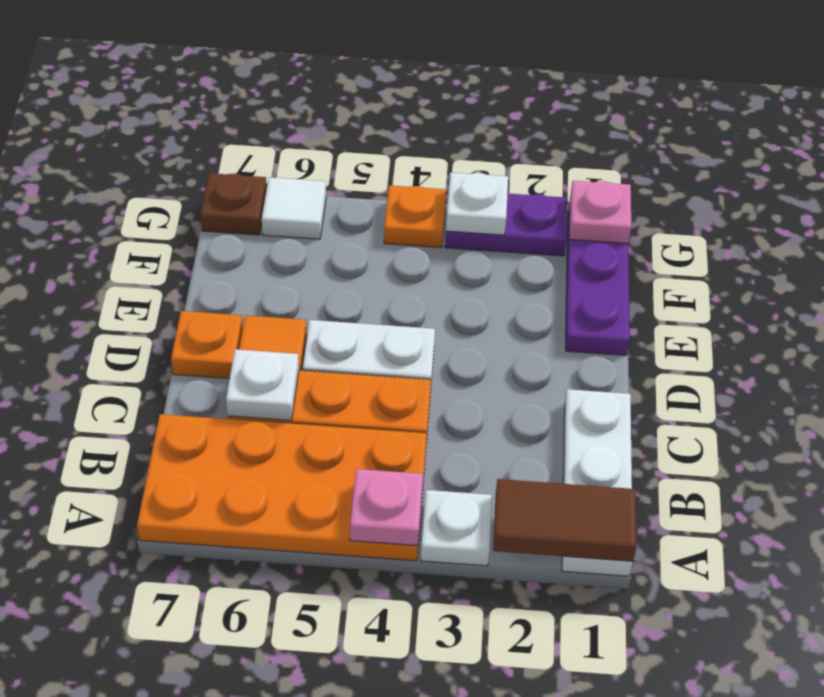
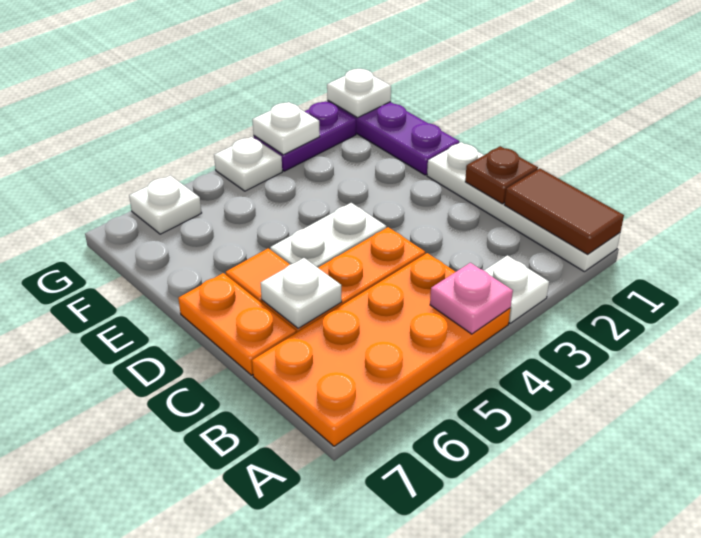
white 1x3 plate [562,389,633,576] -> white 1x4 plate [427,142,620,272]
brown 1x2 tile [493,479,637,561] -> brown 1x2 tile turned to [504,168,624,254]
orange 1x1 plate [171,311,243,379] -> orange 1x2 plate [178,273,296,375]
pink 1x1 plate [569,181,631,244] -> white 1x1 plate [327,69,391,118]
orange 1x1 plate [384,185,446,248] -> white 1x1 plate [214,137,282,191]
white 1x1 tile [262,177,326,239] -> white 1x1 plate [129,175,202,234]
brown 1x1 plate [200,173,267,235] -> brown 1x1 plate moved to [465,146,538,204]

